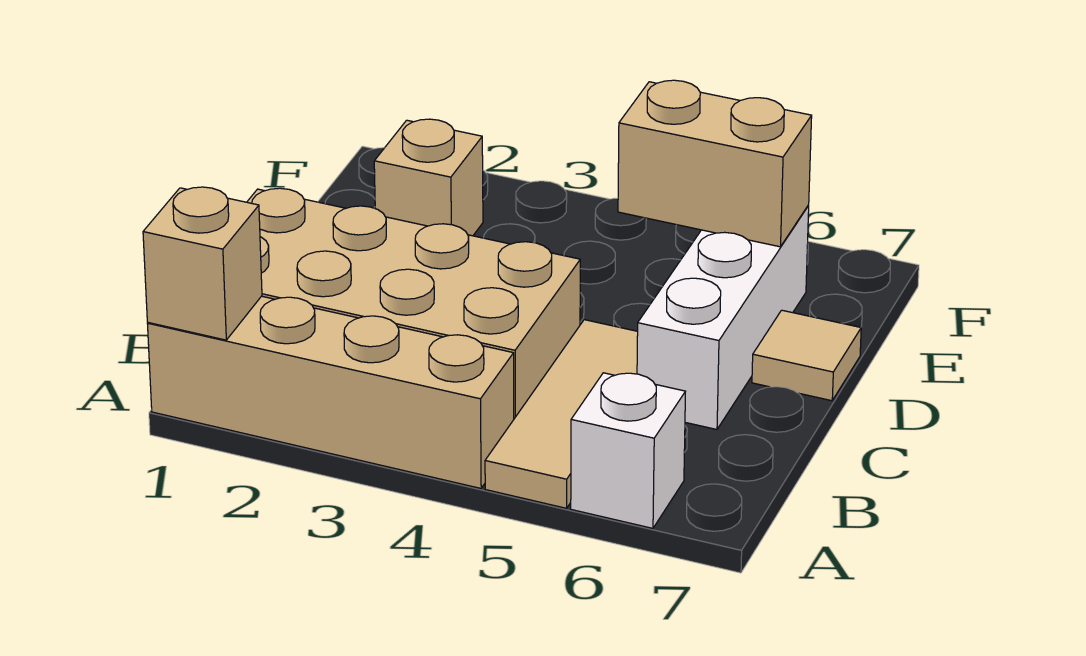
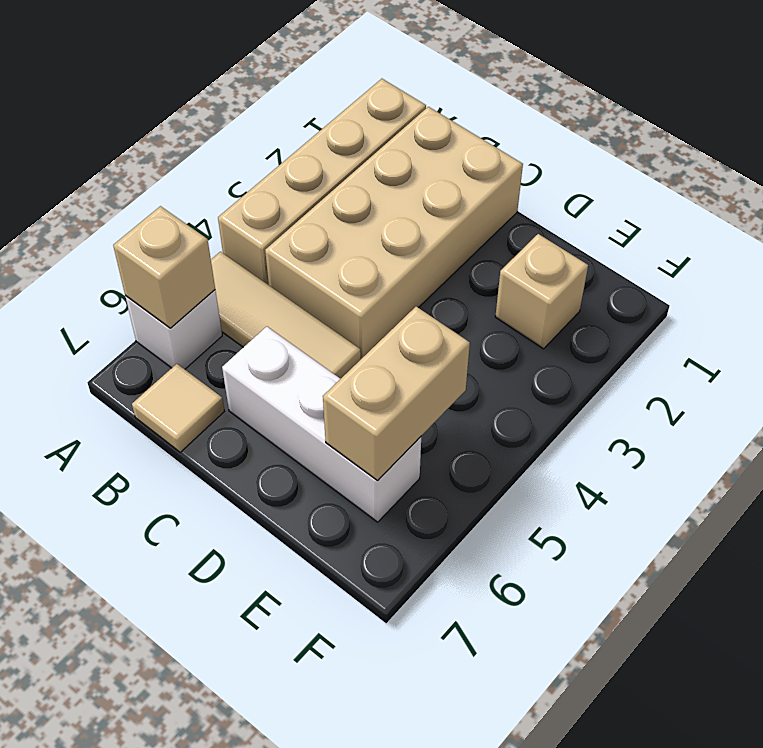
tan 1x1 brick [143,187,262,340] -> tan 1x1 brick moved to [113,206,215,328]
tan 1x1 tile [752,310,861,401] -> tan 1x1 tile moved to [132,364,225,452]

